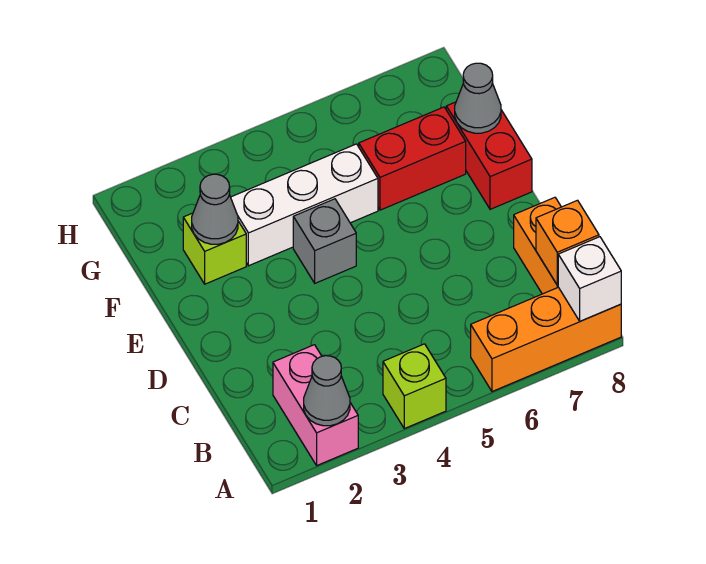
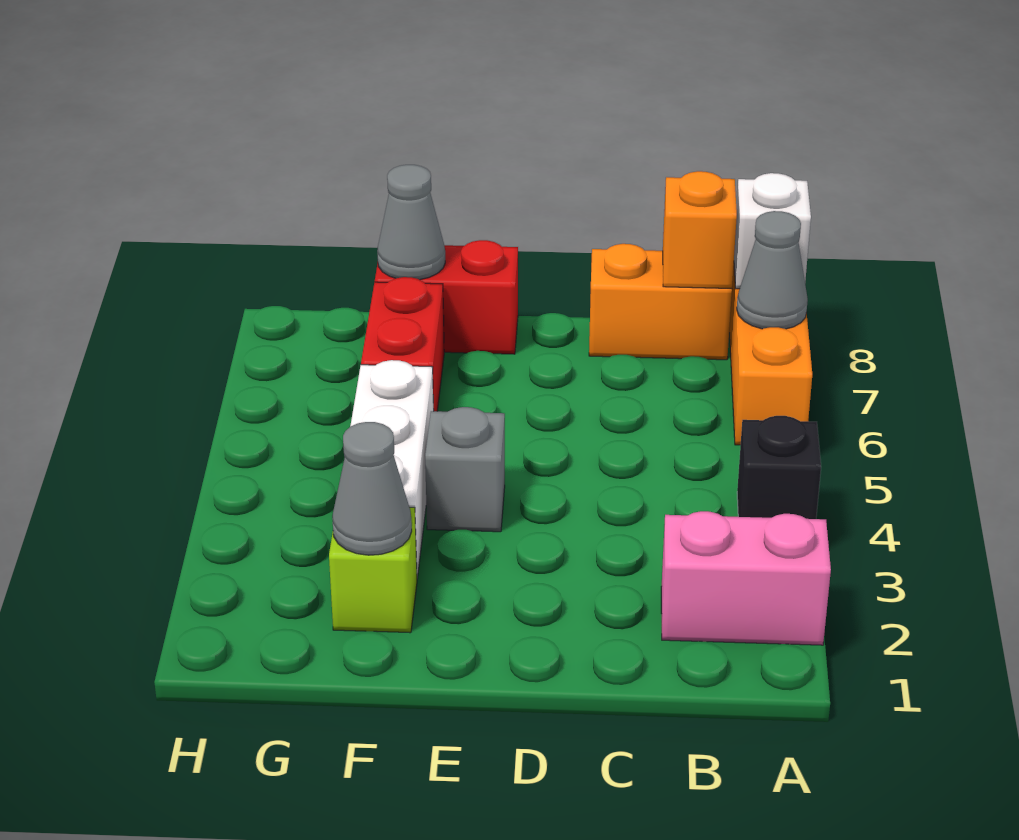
grey 1x1 cone [304,356,350,426] -> grey 1x1 cone moved to [737,211,808,329]
lime 1x1 brick [383,344,446,429] -> black 1x1 brick [737,416,821,519]

